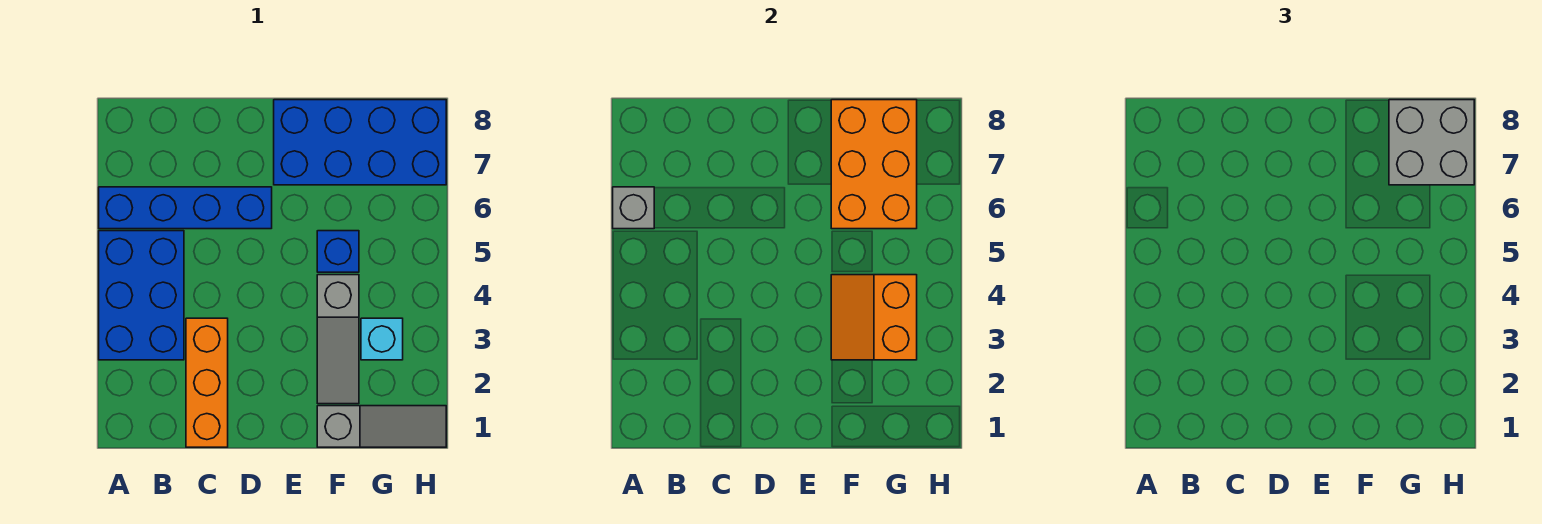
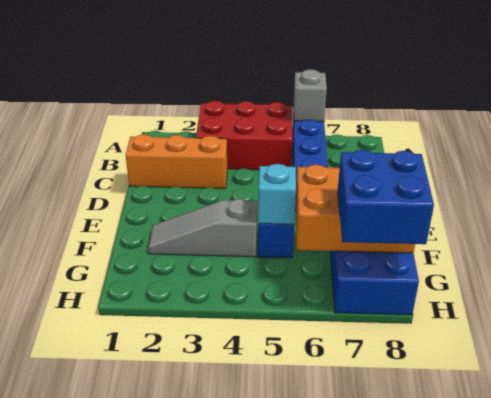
blue 2x3 brick [99,231,184,360] -> red 2x3 brick [196,101,293,170]
grey 1x3 slope [317,406,446,447] -> none
orange 2x2 slope [831,275,917,360] -> none
cyan 1x1 brick [361,318,403,360] -> cyan 1x1 brick moved to [258,164,296,224]
grey 2x2 brick [1389,100,1474,185] -> blue 2x2 brick [338,150,434,244]

